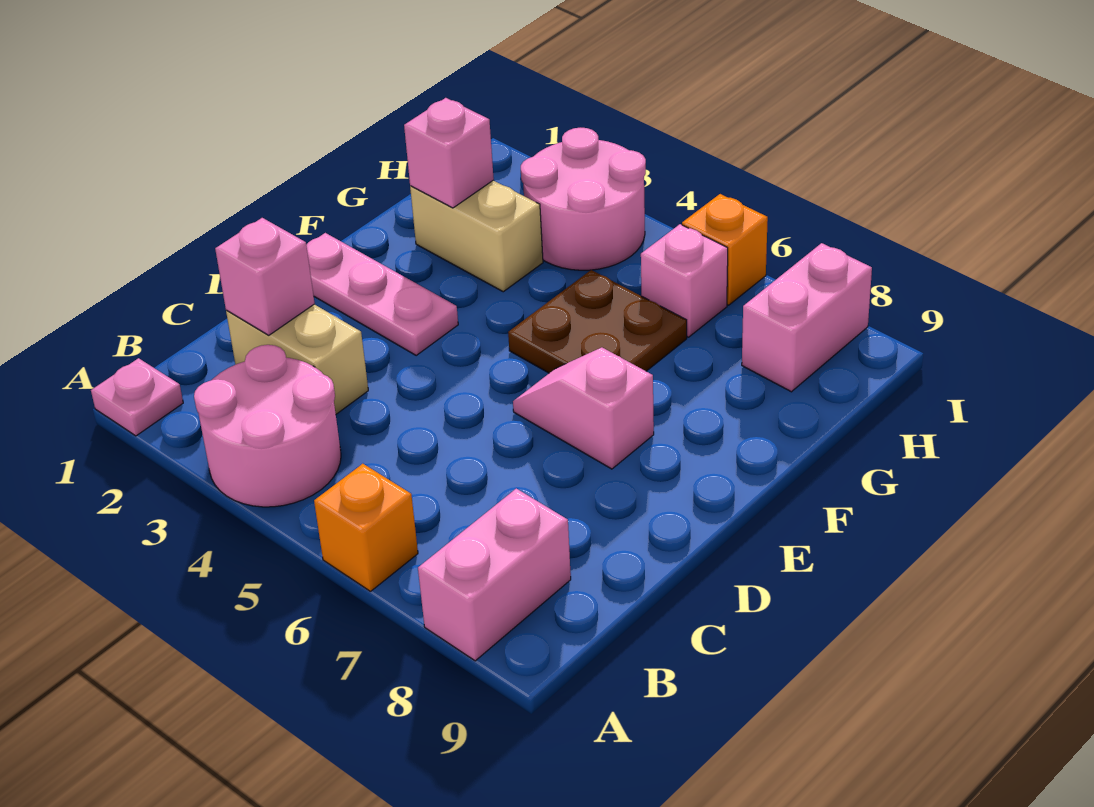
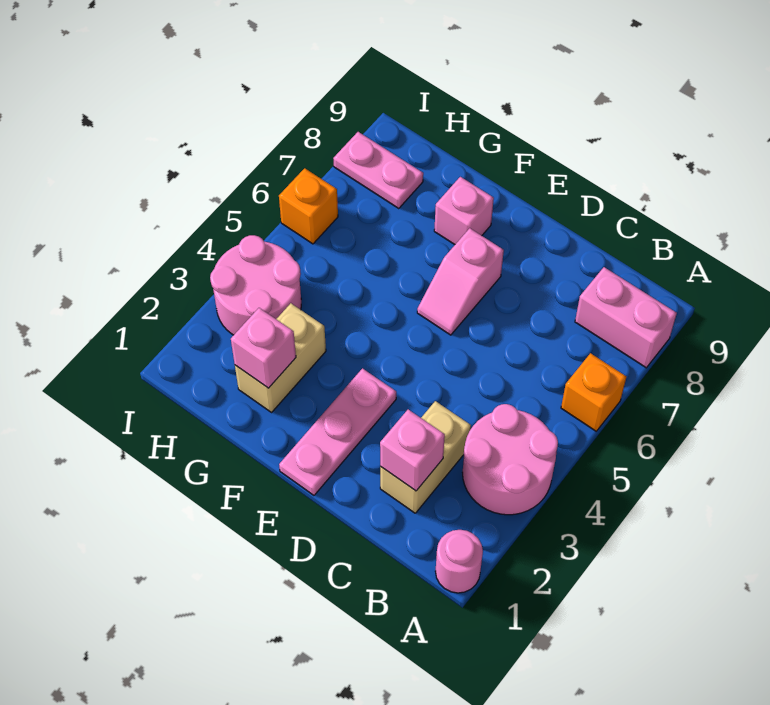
pink 1x1 plate [91,358,183,436] -> pink 1x1 round brick [435,530,483,593]
brown 2x2 plate [508,270,687,373] -> none
pink 1x1 brick [641,224,728,337] -> pink 1x1 brick moved to [434,177,494,245]
pink 1x2 brick [742,243,872,392] -> pink 1x2 plate [333,132,423,208]

